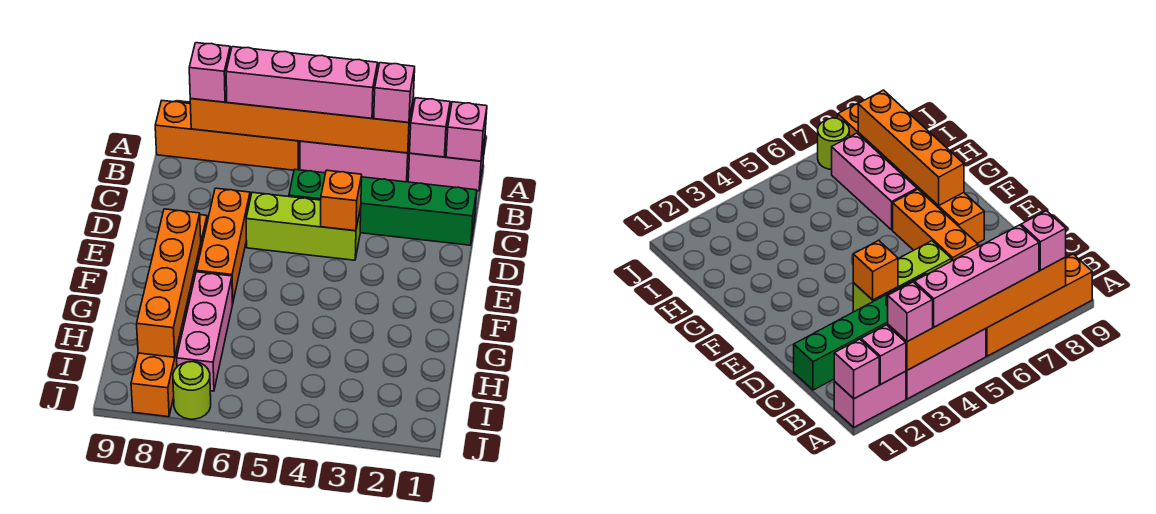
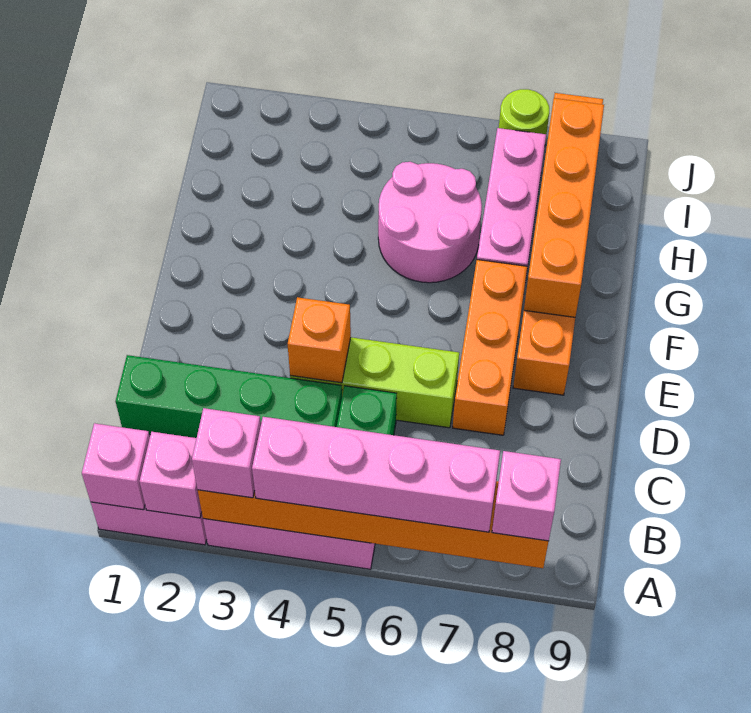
orange 1x4 brick [155,101,300,170] -> none
none -> pink 2x2 round brick [378,162,482,283]

